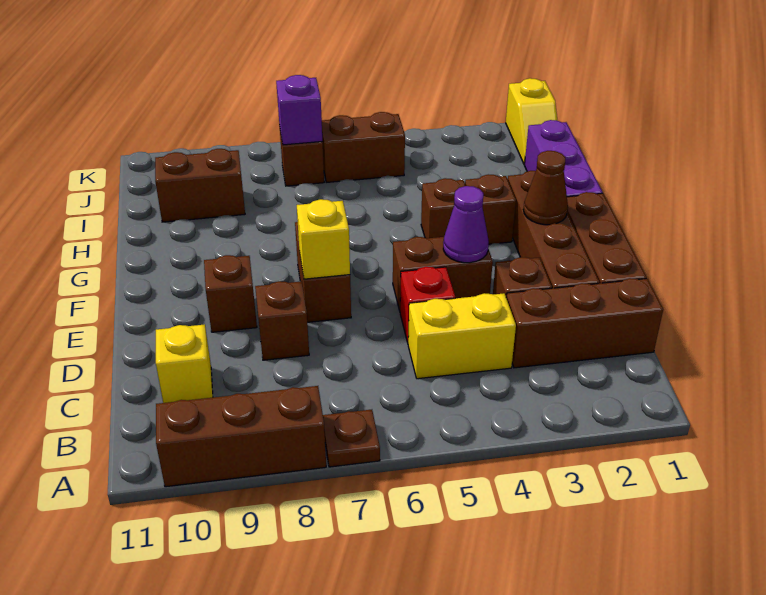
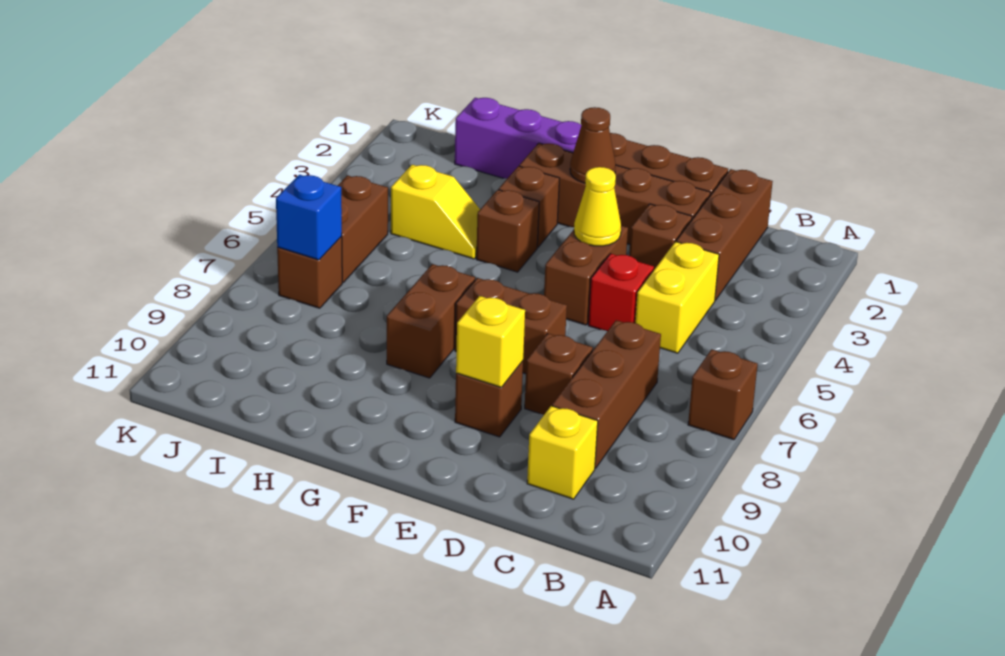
brown 1x1 plate [323,410,380,467] -> brown 1x1 brick [688,349,758,440]
brown 1x3 brick [156,386,326,487] -> brown 1x3 brick moved to [552,320,661,468]
purple 1x1 cone [443,186,489,263] -> yellow 1x1 cone [574,167,621,246]
yellow 1x1 brick [297,199,350,279] -> yellow 1x1 brick moved to [456,296,525,387]
brown 1x2 brick [155,149,245,222] -> brown 1x2 brick moved to [387,264,475,378]
yellow 1x2 slope [506,78,558,165] -> yellow 1x2 slope moved to [391,165,480,259]
purple 1x1 brick [276,75,322,145] -> blue 1x1 brick [276,175,342,260]

